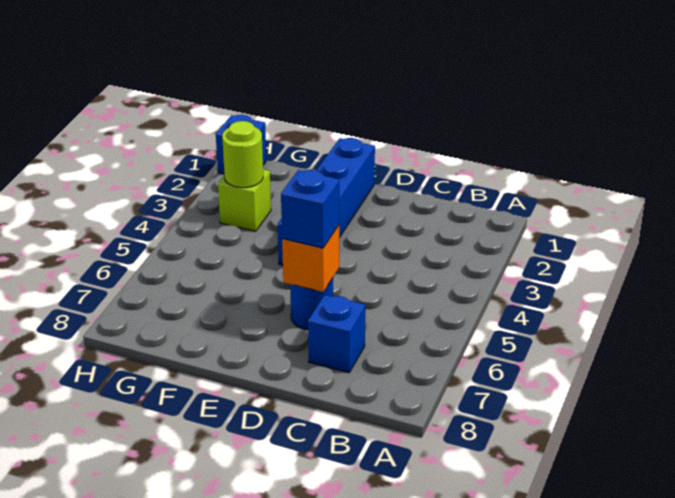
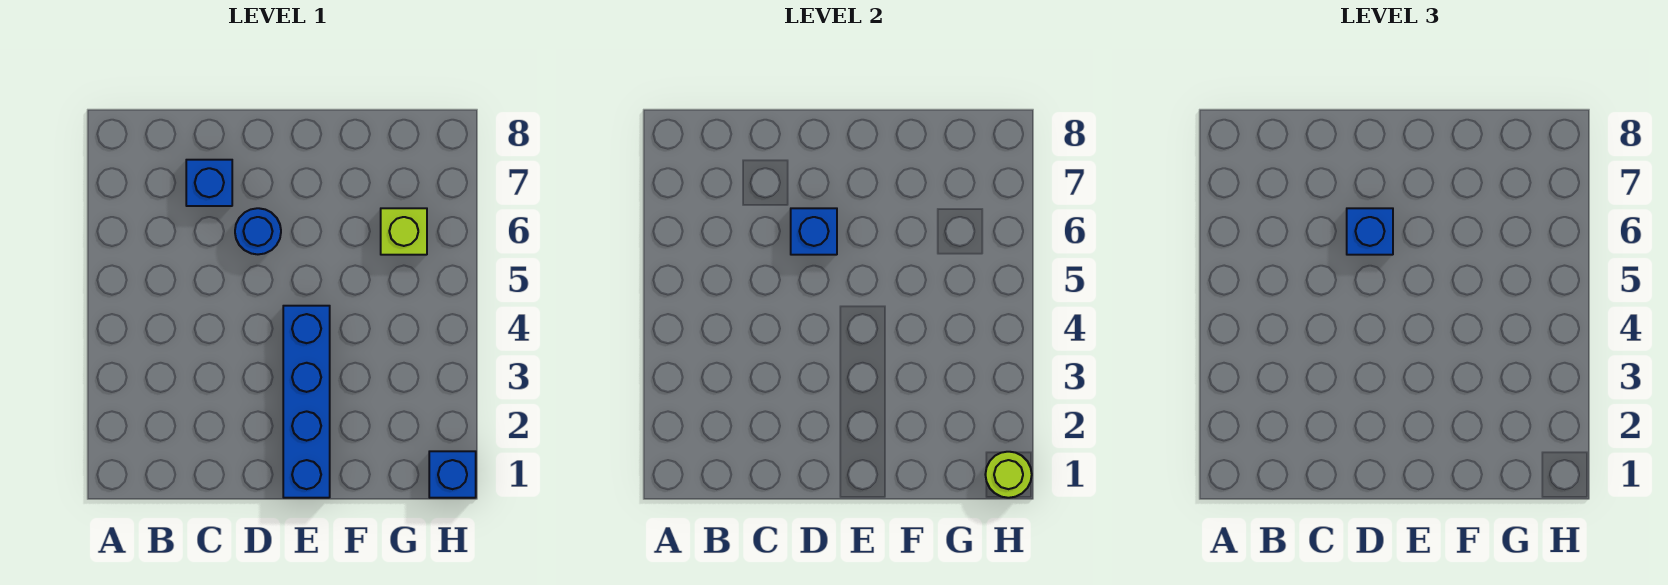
orange 1x1 brick [282,225,339,292] -> blue 1x1 brick [791,208,837,255]
lime 1x1 brick [218,169,271,231] -> lime 1x1 brick moved to [381,208,427,255]
lime 1x1 round brick [222,121,263,188] -> lime 1x1 round brick moved to [985,452,1032,498]

